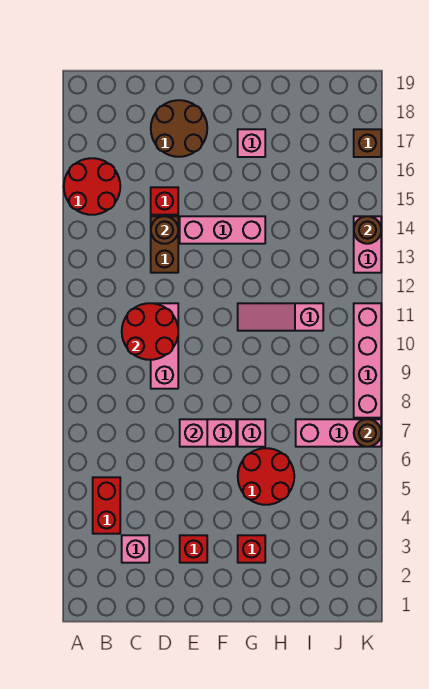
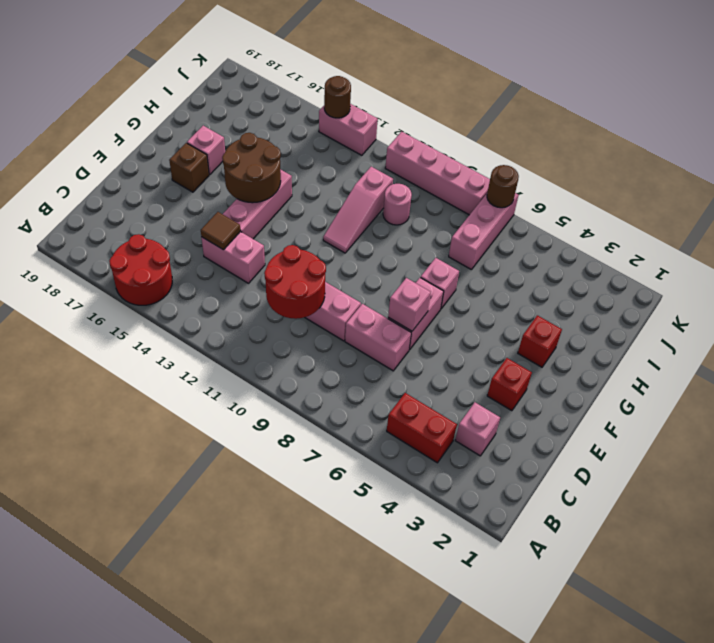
none -> pink 1x2 brick [345,304,411,371]
brown 1x2 brick [151,216,178,273] -> pink 1x2 brick [202,232,265,283]
brown 1x1 round brick [151,216,178,244] -> brown 1x1 tile [201,212,240,250]
red 1x1 brick [151,187,178,215] -> none
brown 2x2 round brick [151,100,207,157] -> brown 2x2 round brick moved to [222,133,281,203]
red 2x2 round brick [238,448,294,505] -> none
none -> pink 1x1 round brick [383,184,412,225]
brown 1x1 brick [354,129,381,157] -> brown 1x1 brick moved to [169,143,209,192]

